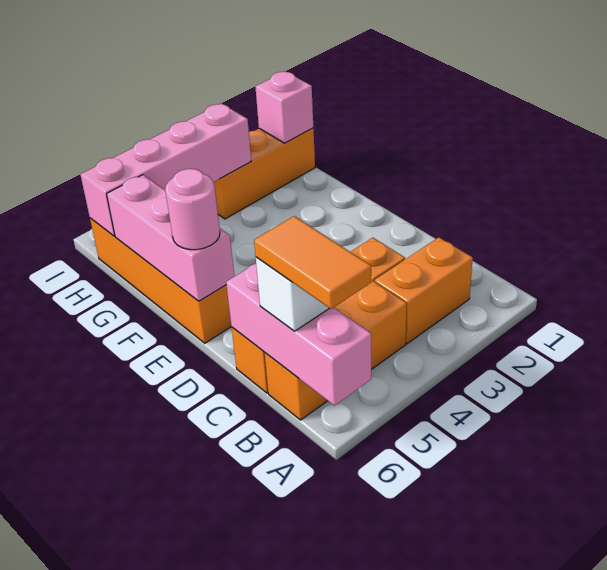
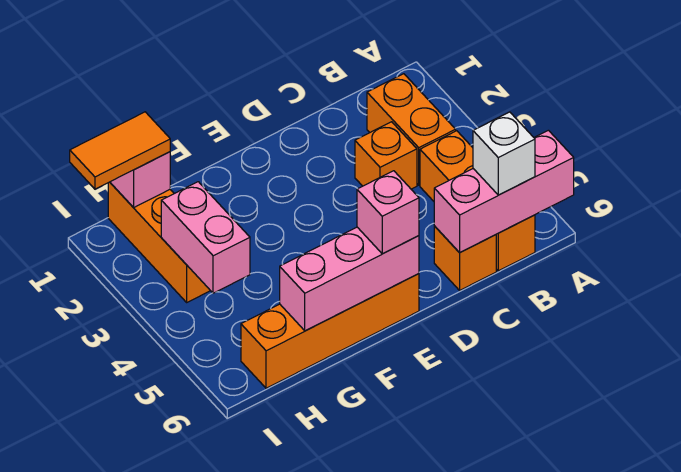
orange 1x2 tile [254,216,371,309] -> orange 1x2 tile moved to [70,112,170,189]
pink 1x1 round brick [165,169,220,250] -> pink 1x1 brick [357,171,419,254]
pink 1x4 brick [80,103,251,236] -> pink 1x2 brick [161,182,250,293]

